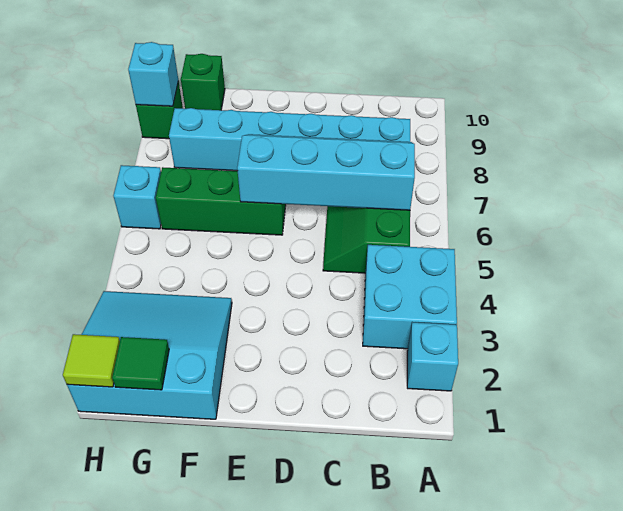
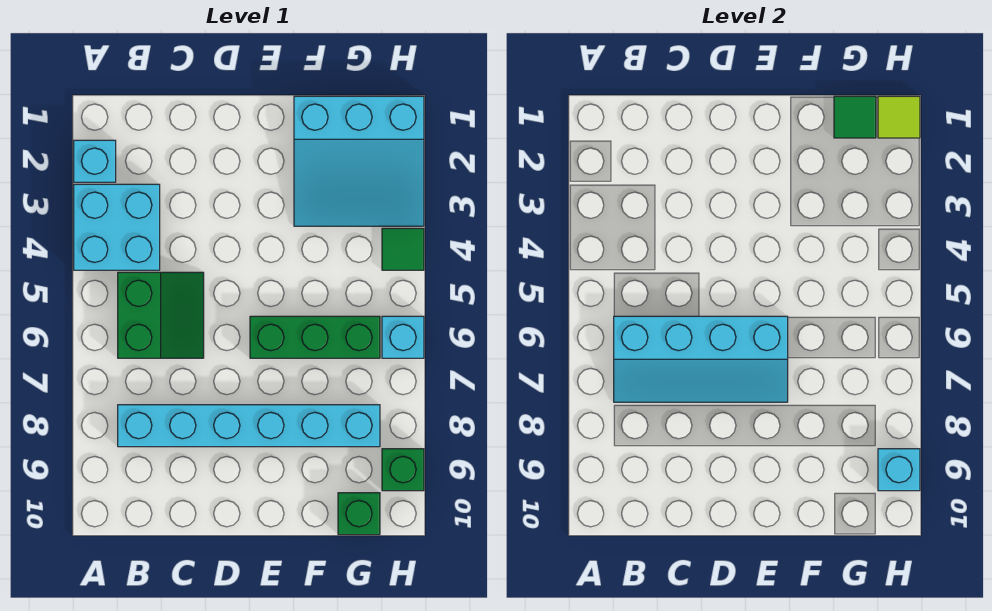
none -> green 1x1 tile [382,228,424,270]

